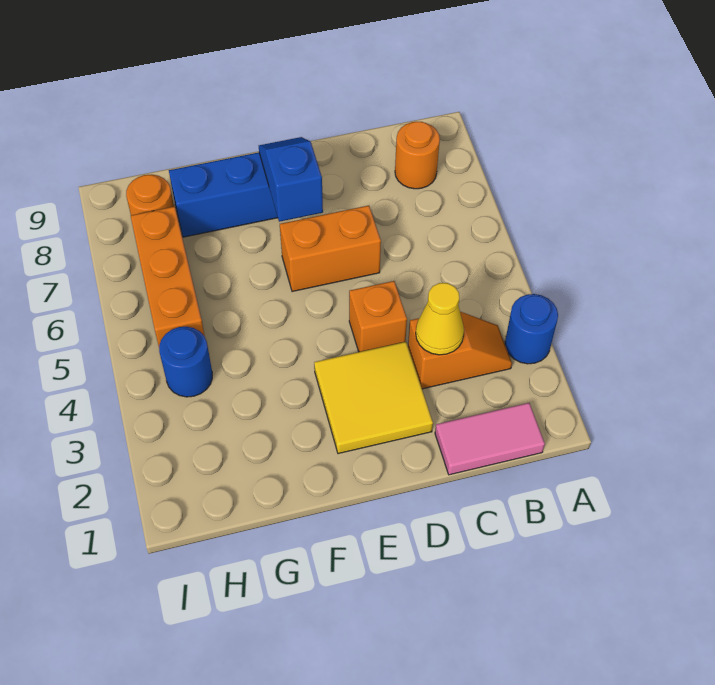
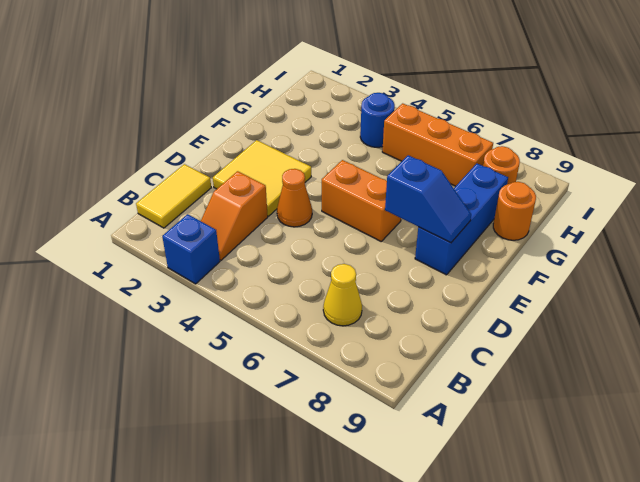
blue 1x1 round brick [505,294,558,364] -> blue 1x1 brick [162,214,220,284]
pink 1x2 tile [435,403,545,475] -> yellow 1x2 tile [136,164,211,228]
orange 1x1 round brick [395,122,440,189] -> orange 1x1 round brick moved to [493,182,536,240]
yellow 1x1 cone [416,283,464,355] -> yellow 1x1 cone moved to [323,264,362,326]
orange 1x1 brick [349,281,407,352] -> orange 1x1 cone [277,169,312,227]
orange 1x2 brick [280,206,381,292] -> orange 1x2 brick turned to [322,160,401,241]

